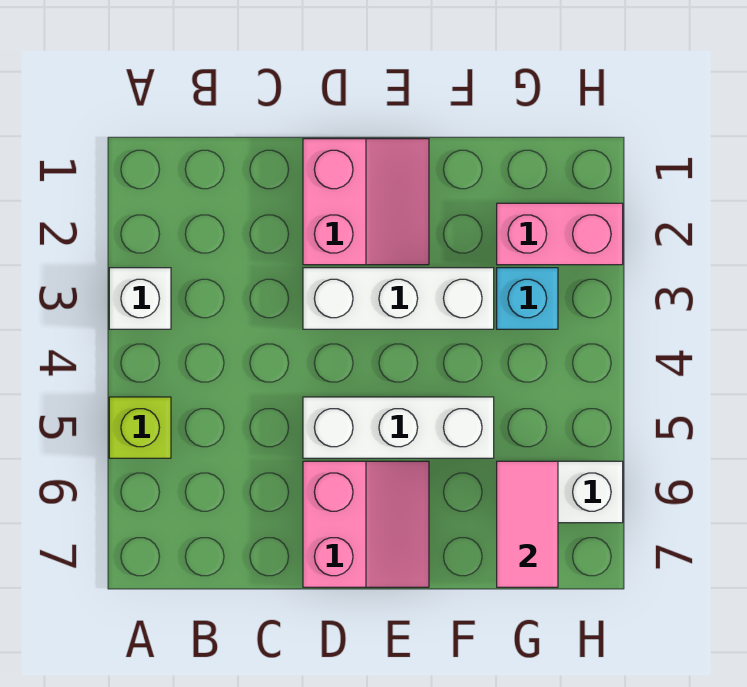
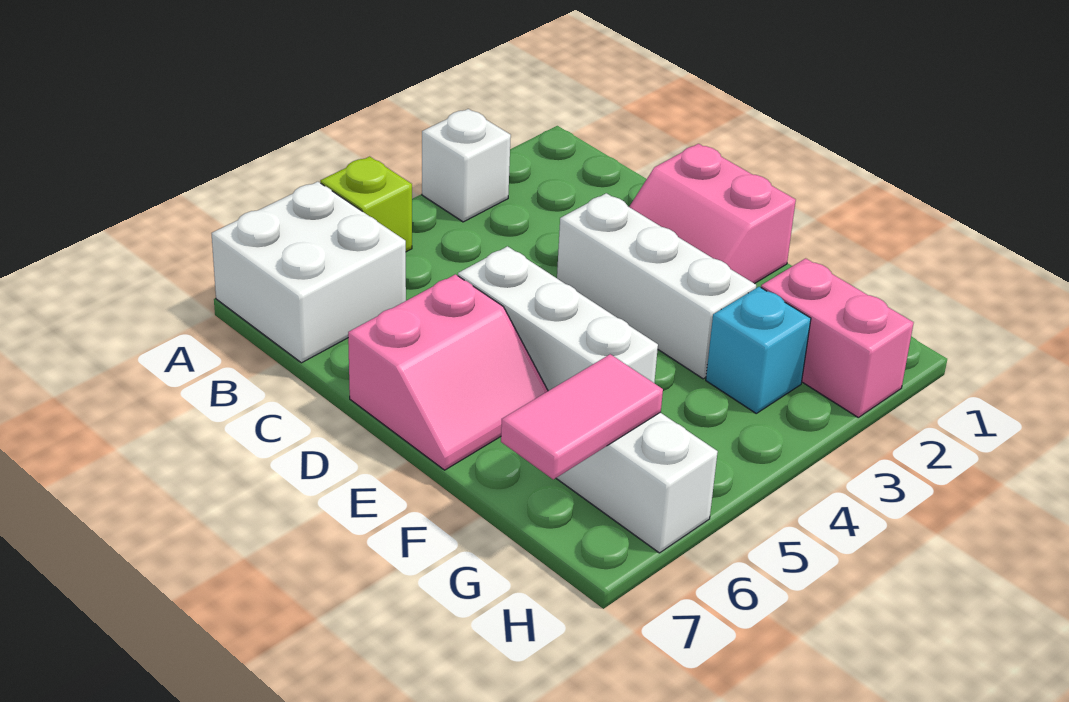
none -> white 2x2 brick [212,182,406,363]
pink 2x2 slope [303,139,429,265] -> pink 2x2 slope turned to [629,144,796,284]

